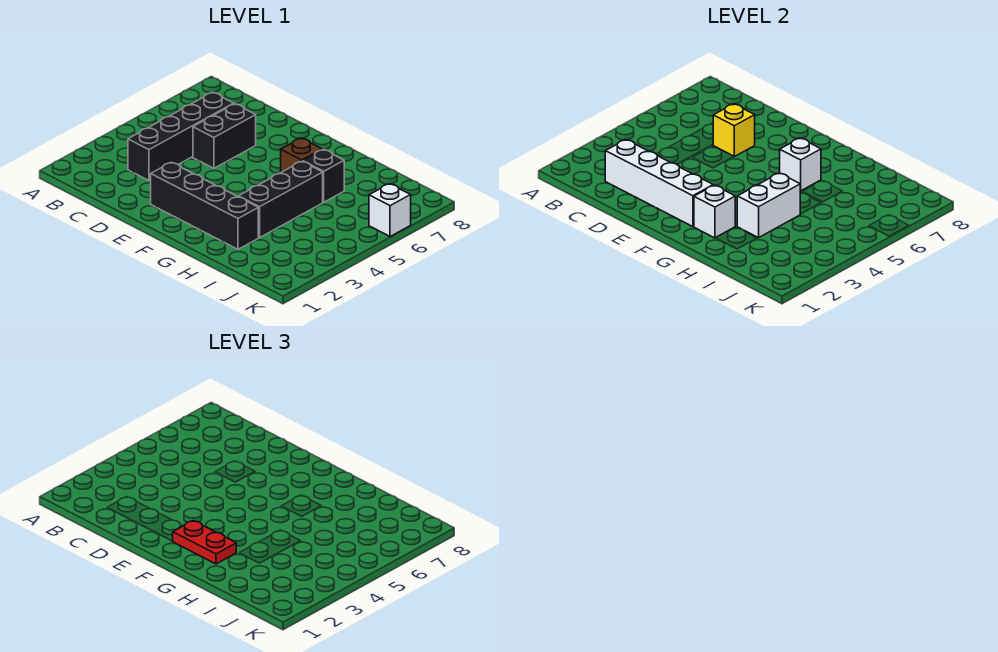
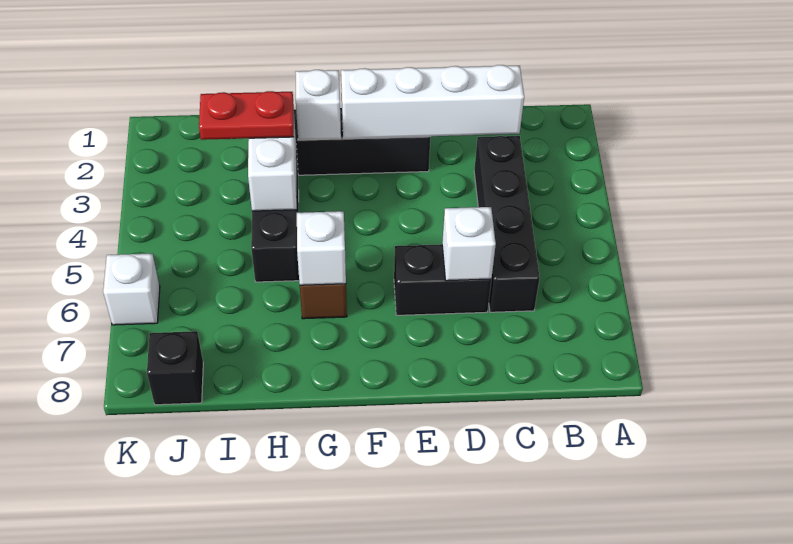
black 1x2 brick [193,104,256,168] -> black 1x2 brick turned to [394,244,491,315]
yellow 1x1 brick [713,104,755,157] -> white 1x1 brick [442,207,496,281]
red 1x2 plate [173,521,236,564] -> red 1x2 plate moved to [199,91,294,140]
black 1x1 brick [303,150,344,202] -> black 1x1 brick moved to [147,331,203,405]

